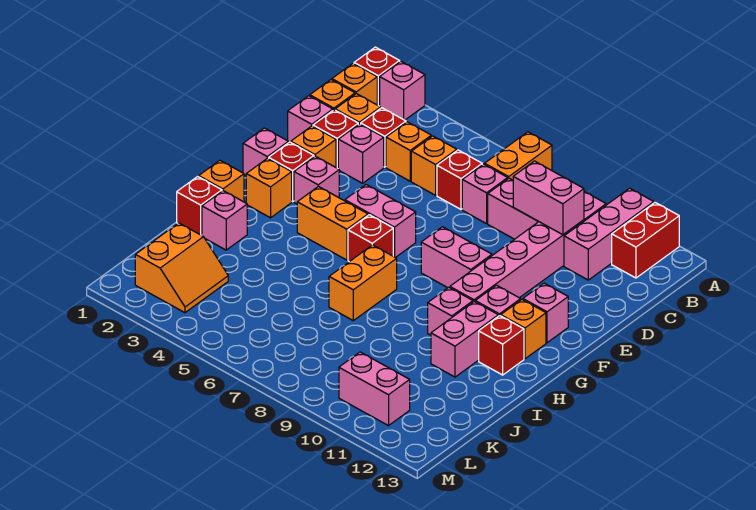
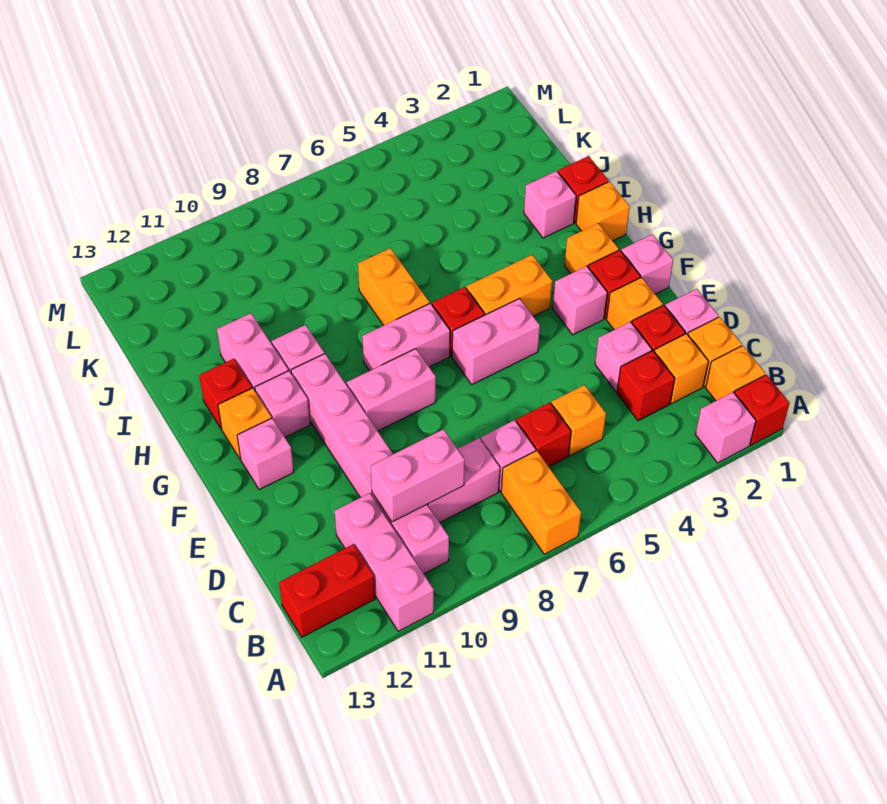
red 1x2 brick [612,203,679,278] -> red 1x2 brick turned to [279,544,375,637]
orange 1x1 brick [386,122,431,181] -> none
orange 2x2 slope [135,223,228,313] -> none
pink 1x2 brick [339,352,410,426] -> pink 1x2 brick moved to [362,303,450,371]

